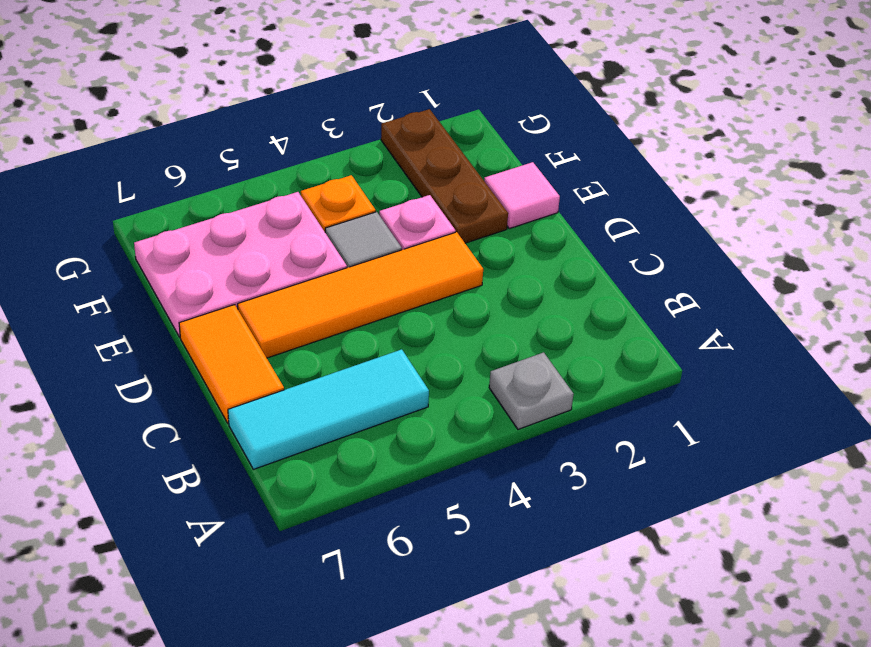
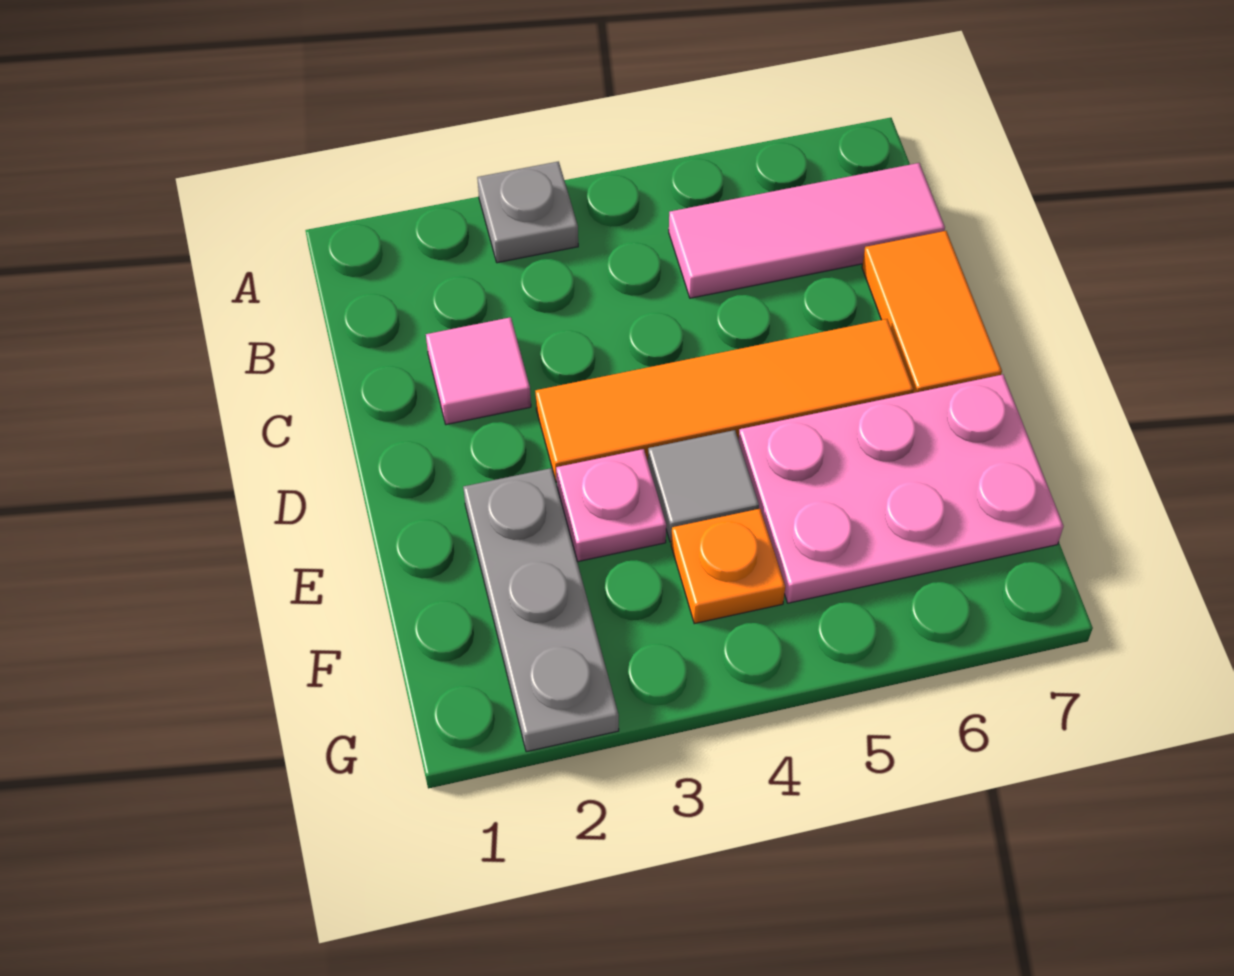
cyan 1x3 tile [228,349,429,469] -> pink 1x3 tile [669,163,945,298]
pink 1x1 tile [484,162,560,229] -> pink 1x1 tile moved to [426,317,531,425]
brown 1x3 plate [381,109,508,243] -> grey 1x3 plate [463,468,619,752]

